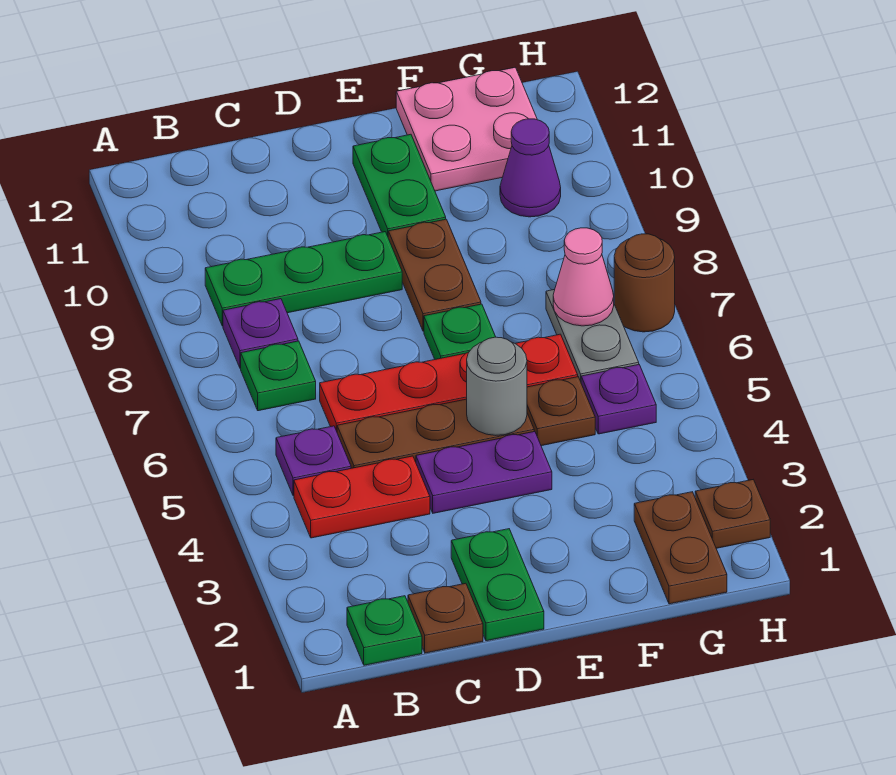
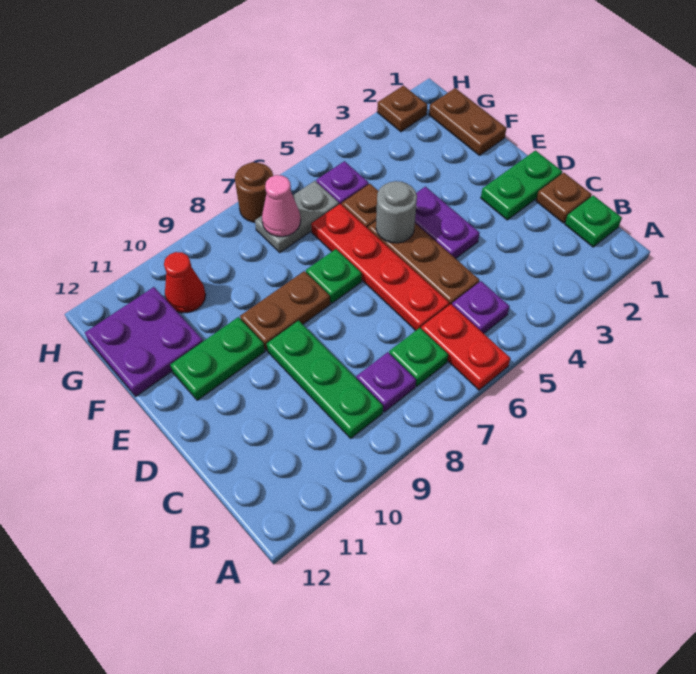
red 1x2 plate [294,456,430,538] -> red 1x2 plate moved to [421,304,510,390]
pink 2x2 plate [396,68,537,191] -> purple 2x2 plate [85,287,203,396]
brown 1x2 plate [634,492,727,604] -> brown 1x2 plate turned to [429,88,506,155]
purple 1x1 cone [500,119,561,217] -> red 1x1 cone [164,252,206,313]

